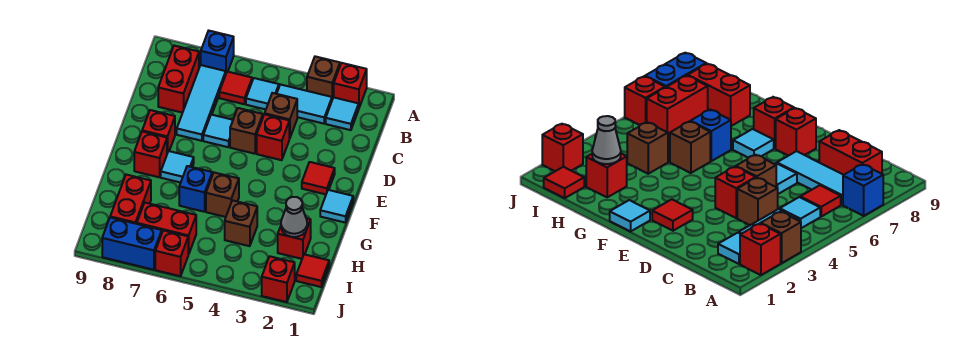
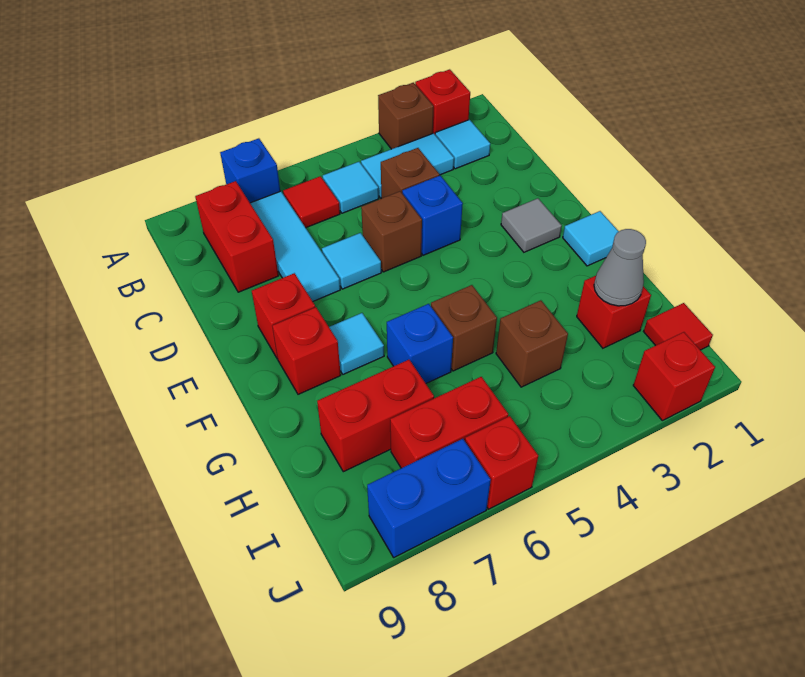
red 1x1 brick [257,114,289,160] -> blue 1x1 brick [402,176,463,255]
red 1x1 tile [302,162,335,194] -> grey 1x1 tile [501,198,562,252]
red 1x2 brick [110,175,151,224] -> red 1x2 brick turned to [317,360,434,472]

